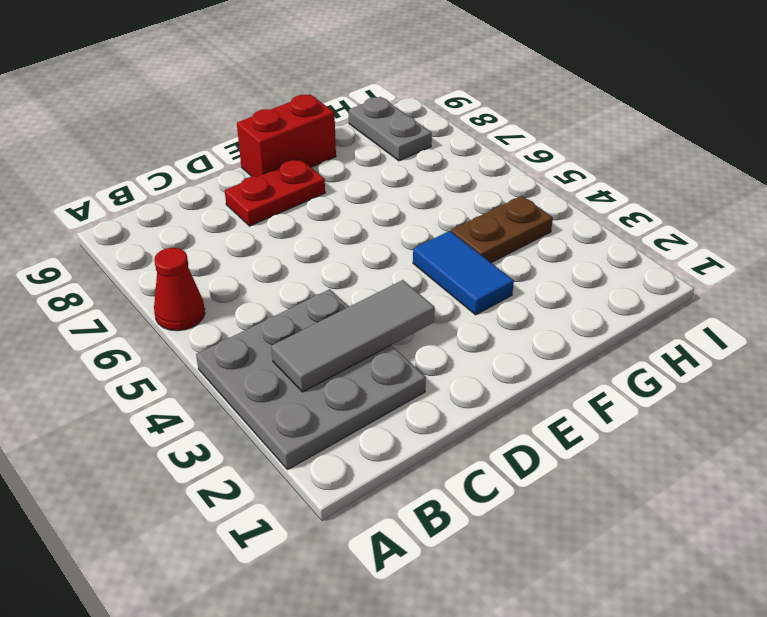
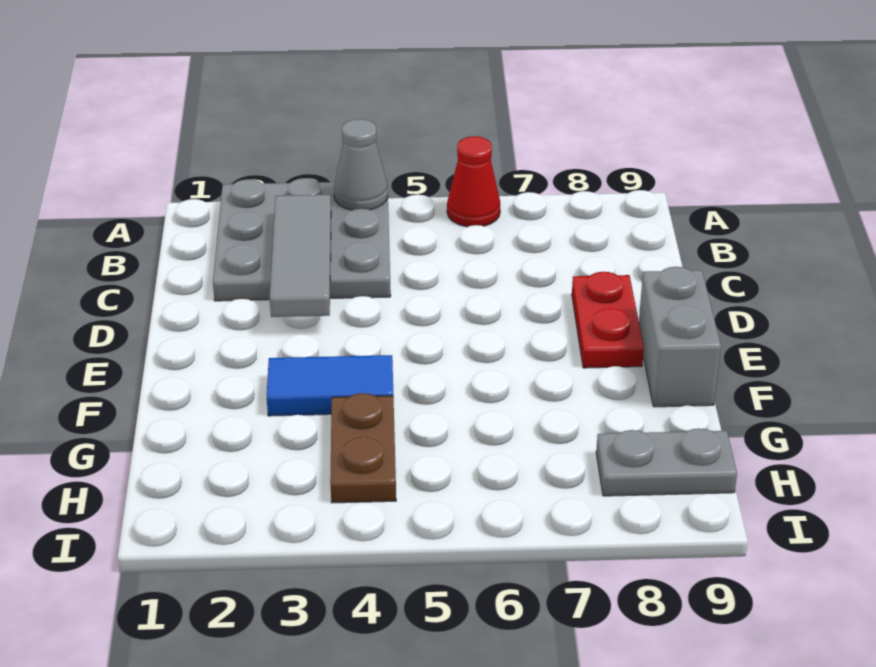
none -> grey 1x1 cone [334,119,388,210]
red 1x2 brick [237,94,336,177] -> grey 1x2 brick [639,267,721,407]

